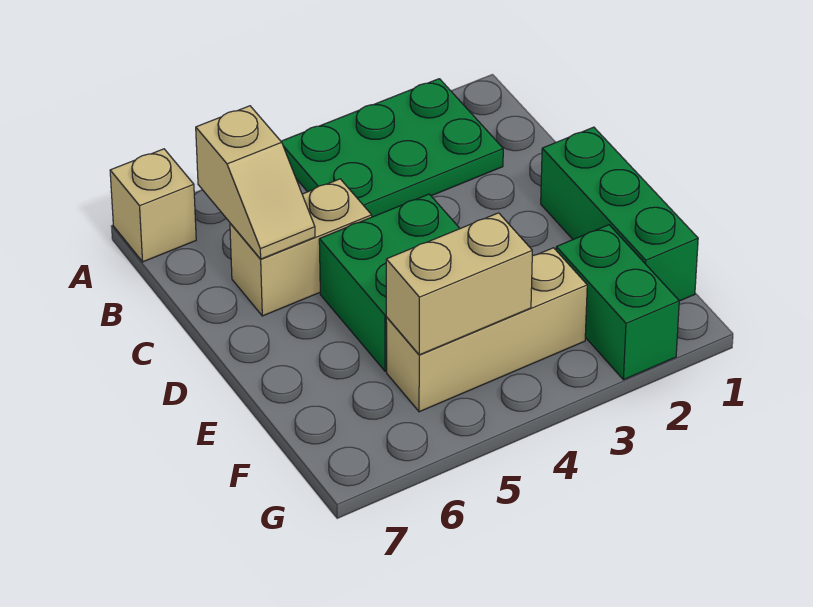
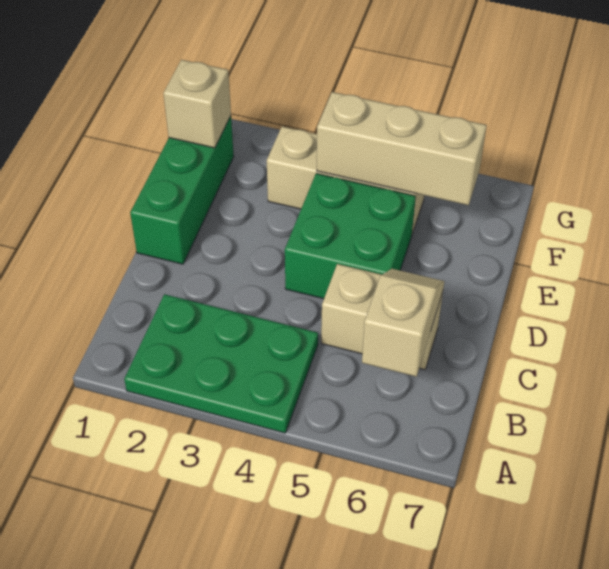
tan 1x1 brick [110,149,196,262] -> tan 1x1 brick moved to [163,60,231,148]
green 1x2 brick [556,225,679,380] -> none
tan 1x2 brick [386,213,532,355] -> tan 1x3 brick [317,92,487,205]

